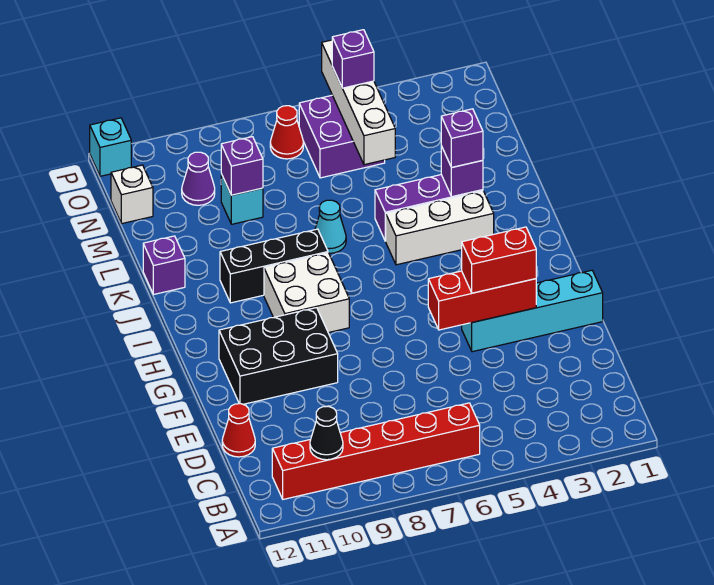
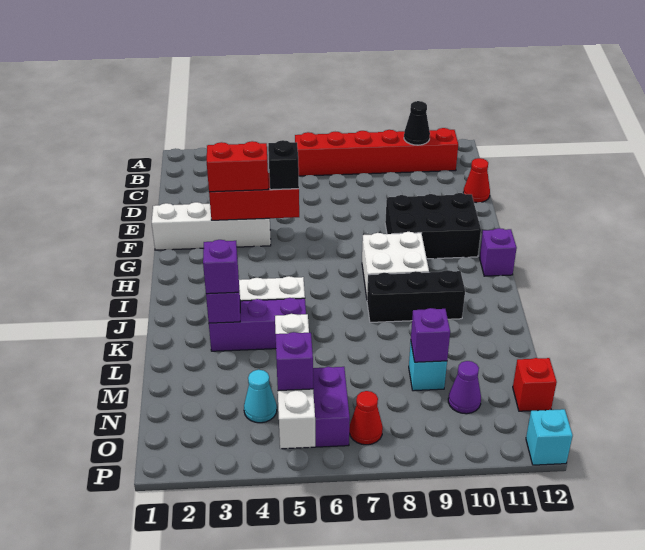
cyan 1x4 brick [462,270,603,352] -> white 1x4 brick [152,202,271,250]
none -> black 1x1 brick [268,140,299,190]
cyan 1x1 cone [315,200,346,253] -> cyan 1x1 cone moved to [244,370,277,423]
purple 1x1 brick [143,236,185,294] -> purple 1x1 brick moved to [479,228,517,276]
white 1x1 brick [111,165,153,224] -> red 1x1 brick [513,358,557,411]

